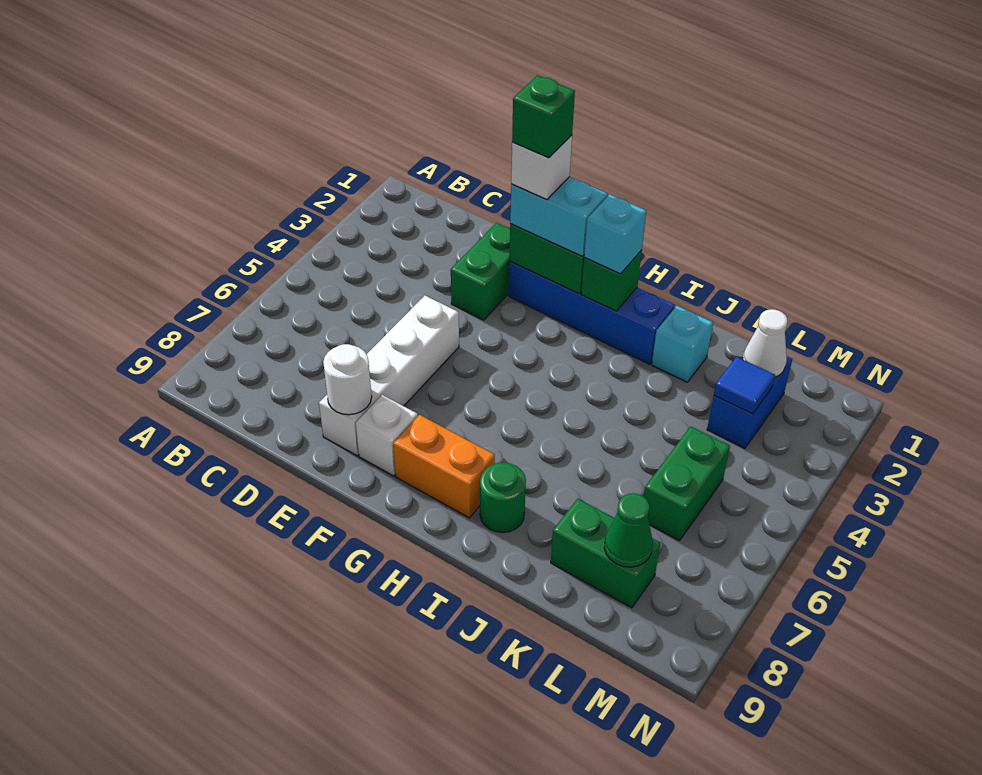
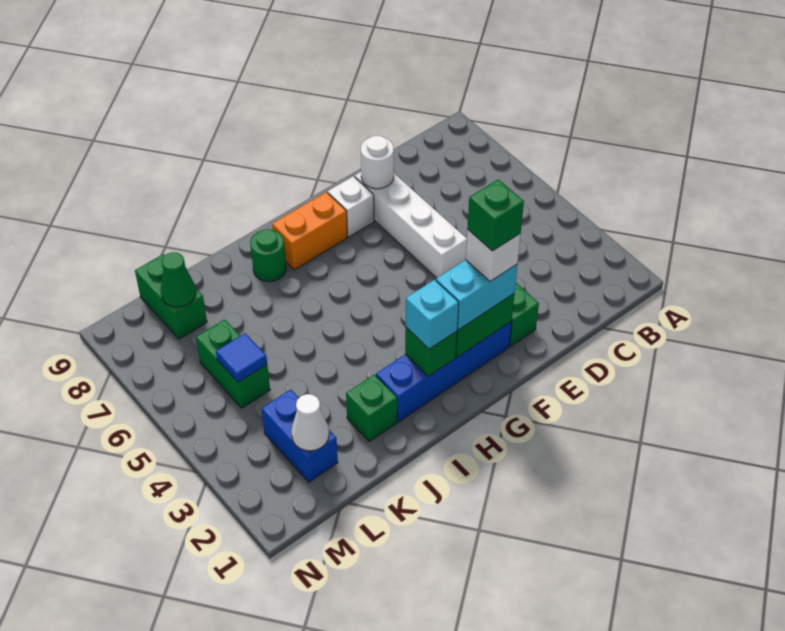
cyan 1x1 brick [652,306,713,382] -> green 1x1 brick [346,375,397,441]
green 1x2 brick [551,499,660,608] -> green 1x2 brick turned to [135,254,207,339]
blue 1x1 tile [714,357,775,414] -> blue 1x1 tile moved to [216,333,267,382]

